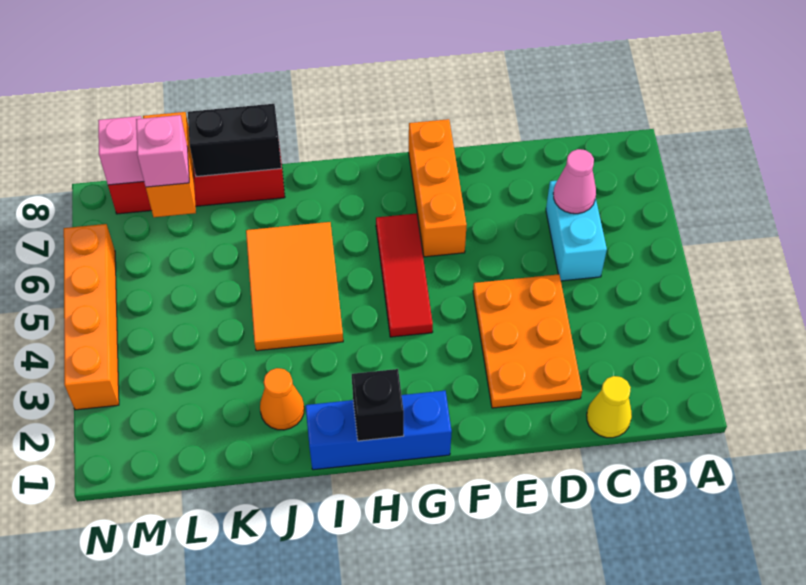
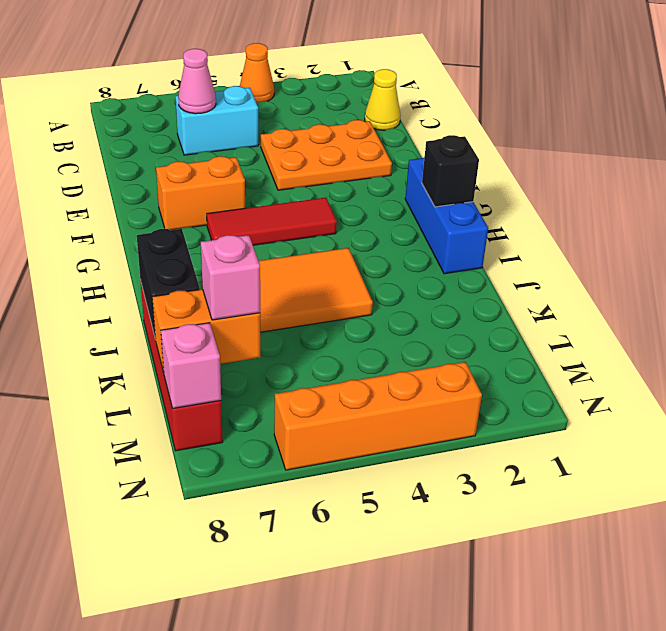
orange 1x3 brick [409,119,467,257] -> orange 1x2 brick [156,156,245,230]
orange 1x1 cone [260,368,304,430] -> orange 1x1 cone moved to [240,43,274,103]

